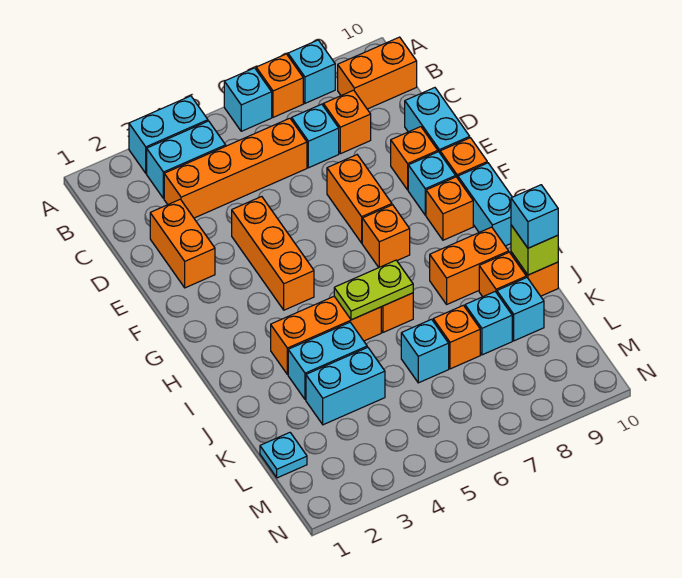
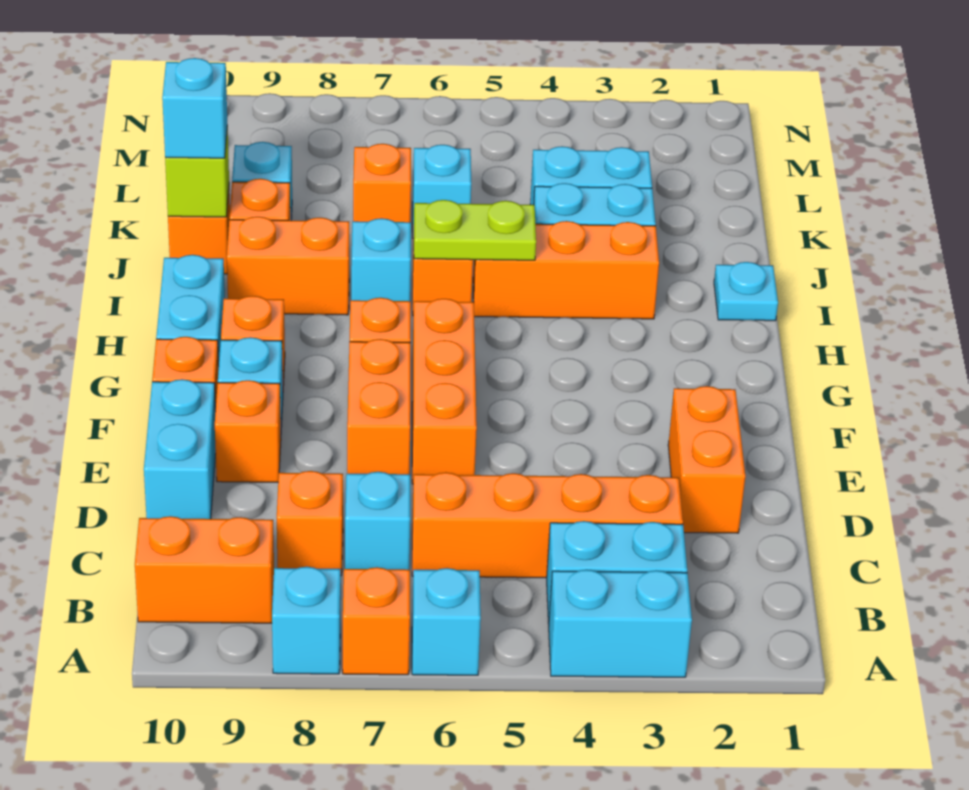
orange 1x3 brick [232,197,314,310] -> orange 1x3 brick moved to [412,299,477,484]
cyan 1x1 brick [465,292,512,355] -> cyan 1x1 brick moved to [351,218,411,301]
cyan 1x1 plate [260,433,307,478] -> cyan 1x1 plate moved to [714,262,778,321]

